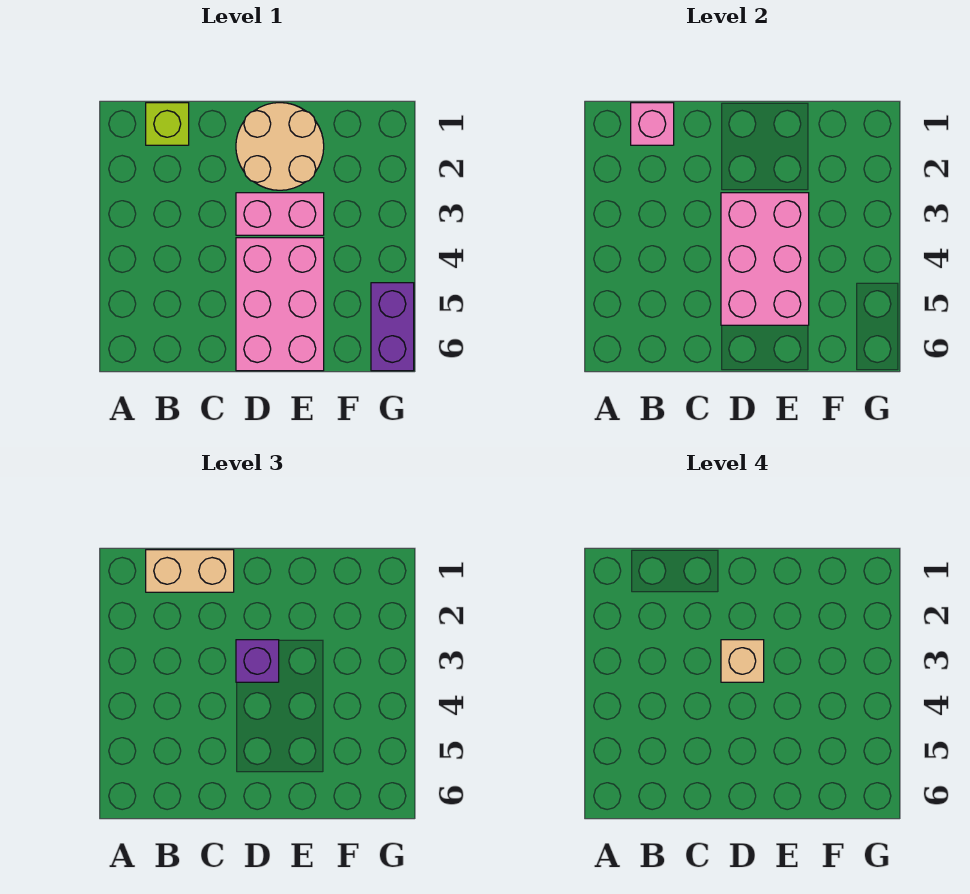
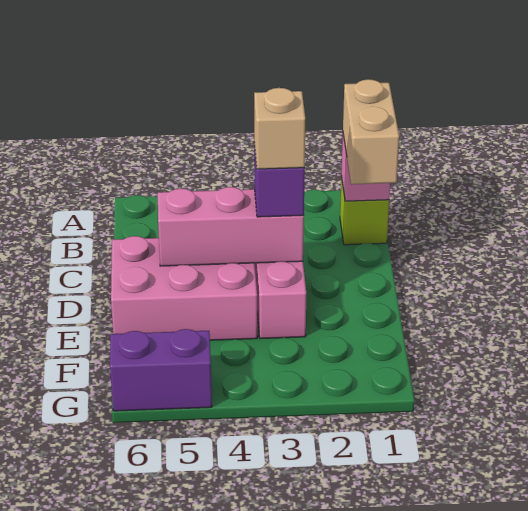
tan 2x2 round brick [236,103,324,190] -> none
pink 2x3 brick [721,193,809,325] -> pink 1x3 brick [158,187,304,266]

